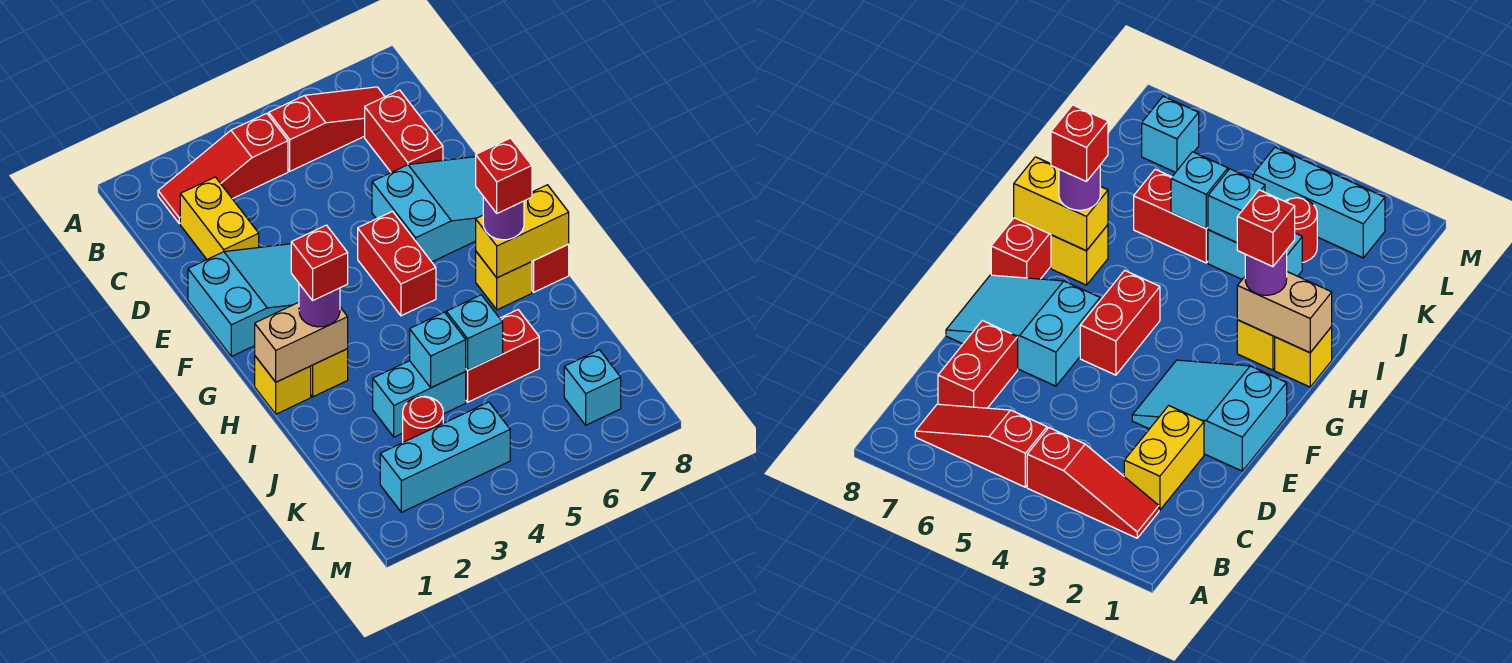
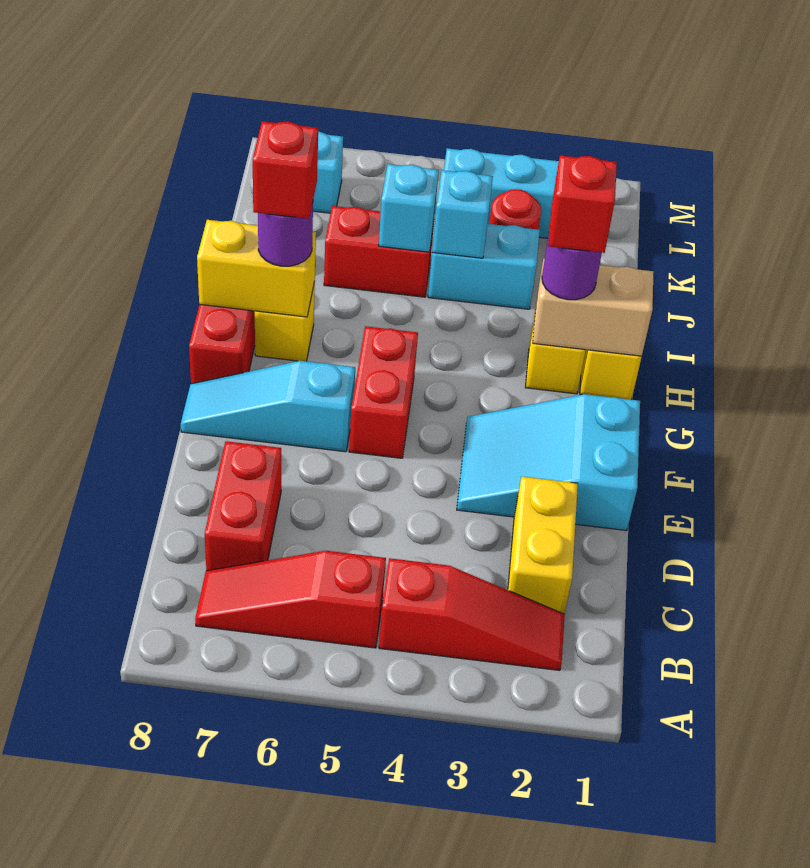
cyan 2x3 slope [372,157,483,262] -> cyan 1x3 slope [181,361,355,452]

